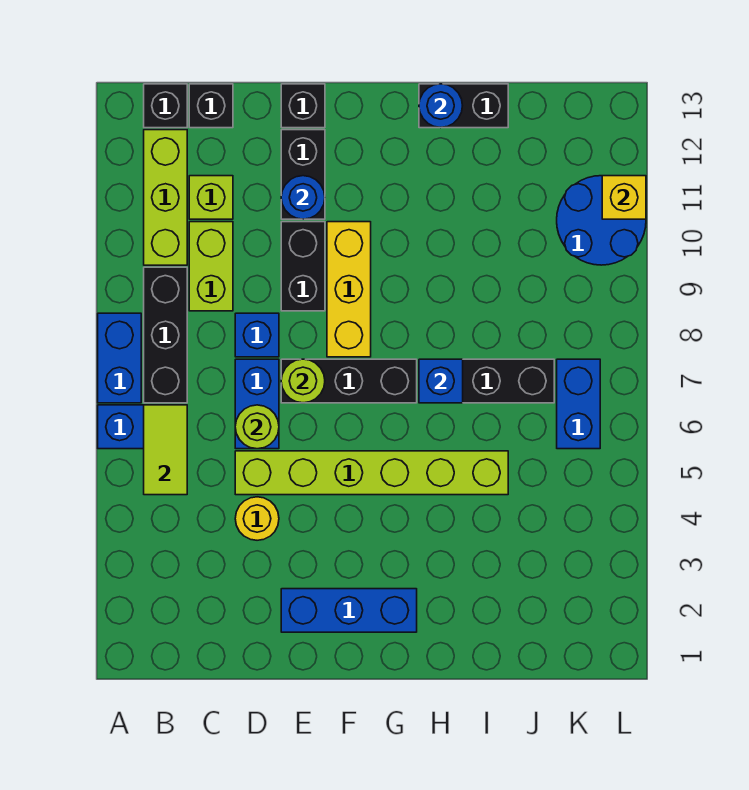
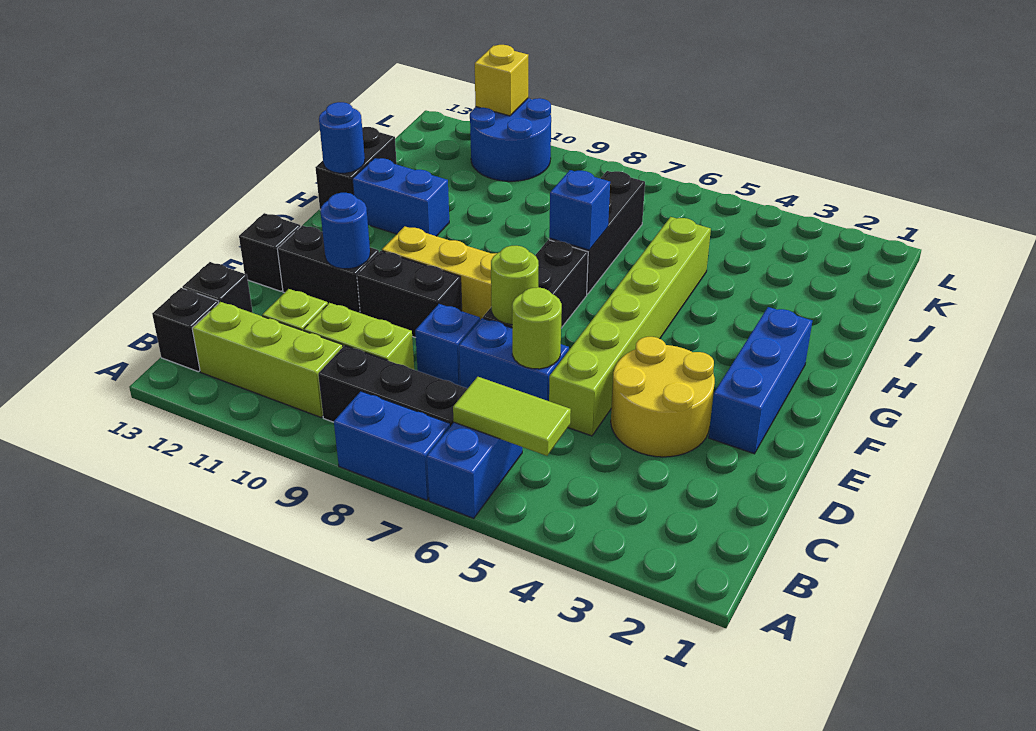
yellow 1x1 round brick [235,497,279,540] -> yellow 2x2 round brick [611,337,715,457]
blue 1x2 brick [557,359,600,449] -> blue 1x2 brick moved to [352,158,449,236]

